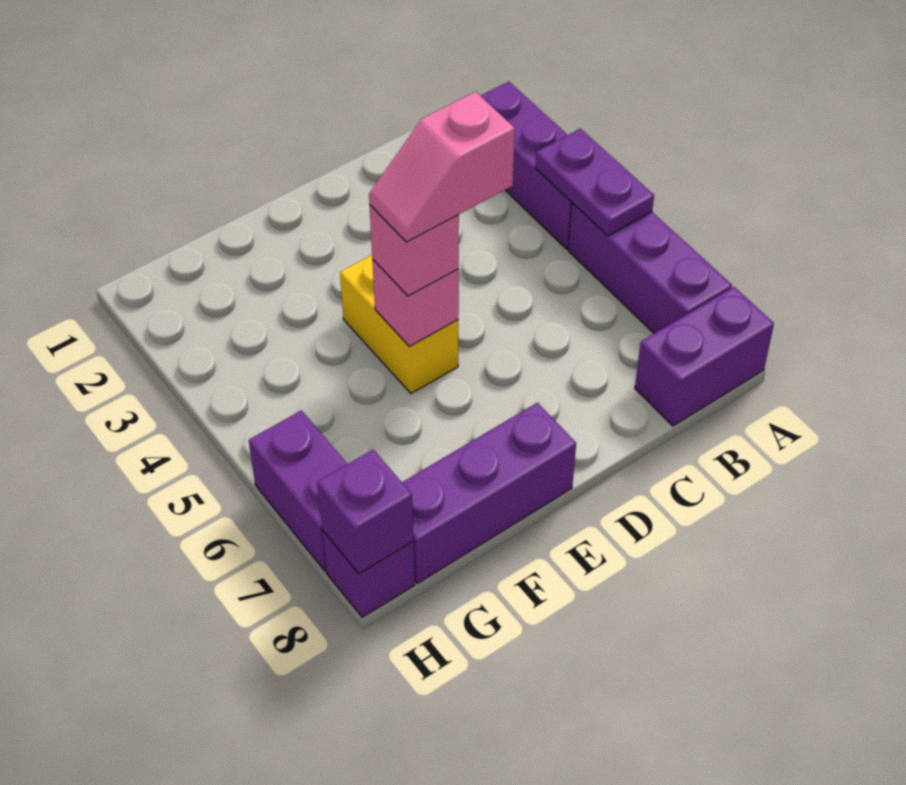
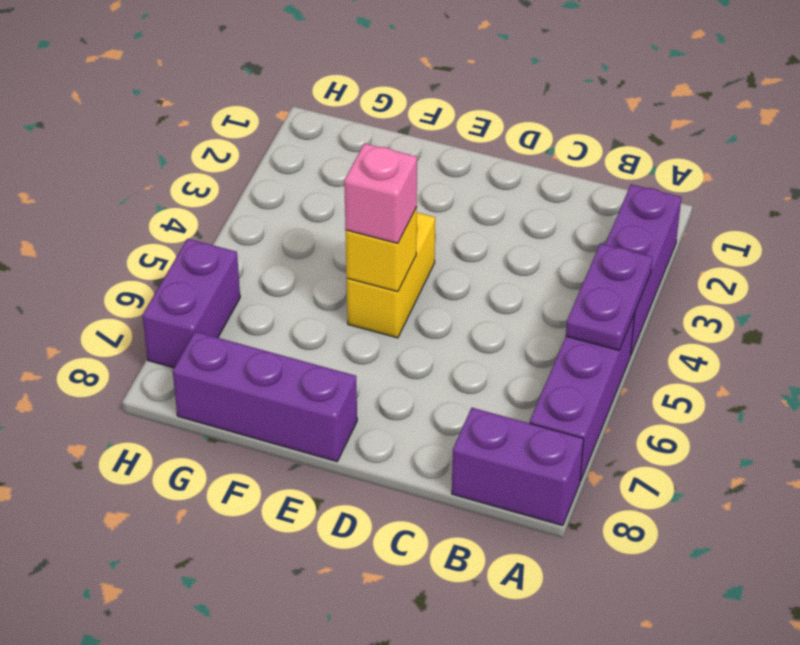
pink 1x2 slope [369,92,515,242] -> none
pink 1x1 brick [372,259,459,346] -> yellow 1x1 brick [346,208,417,292]
purple 1x1 brick [322,530,415,618] -> none
purple 1x1 brick [317,450,413,574] -> none

